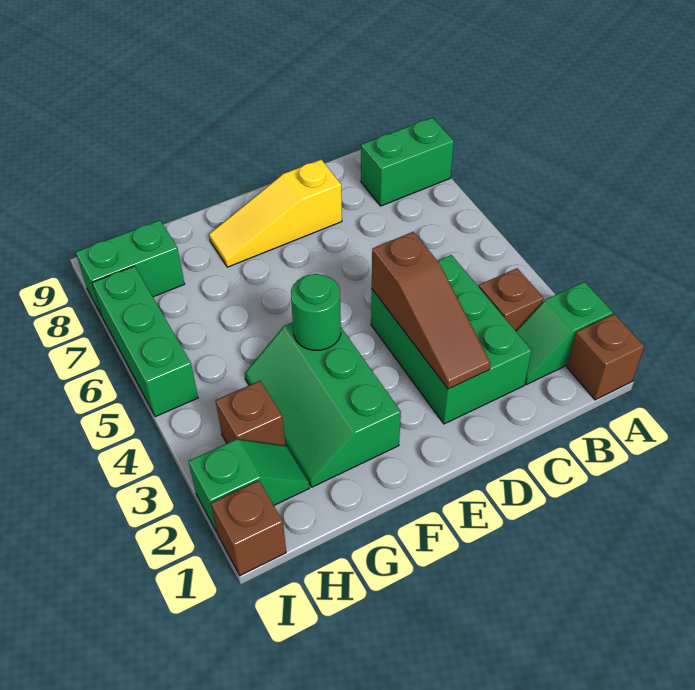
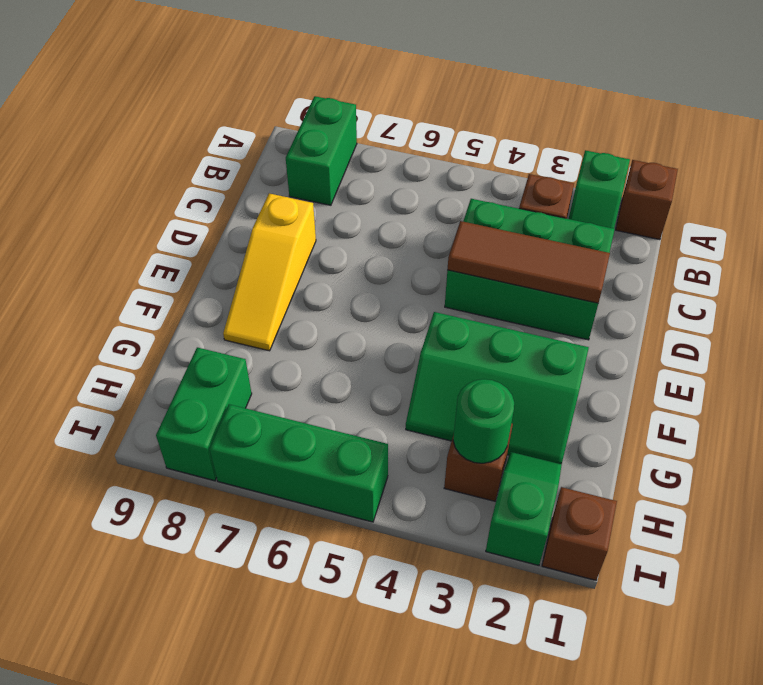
brown 1x3 slope [372,232,490,389] -> brown 1x3 tile [447,221,610,303]
green 1x1 round brick [291,274,341,350] -> green 1x1 round brick moved to [453,379,514,463]

